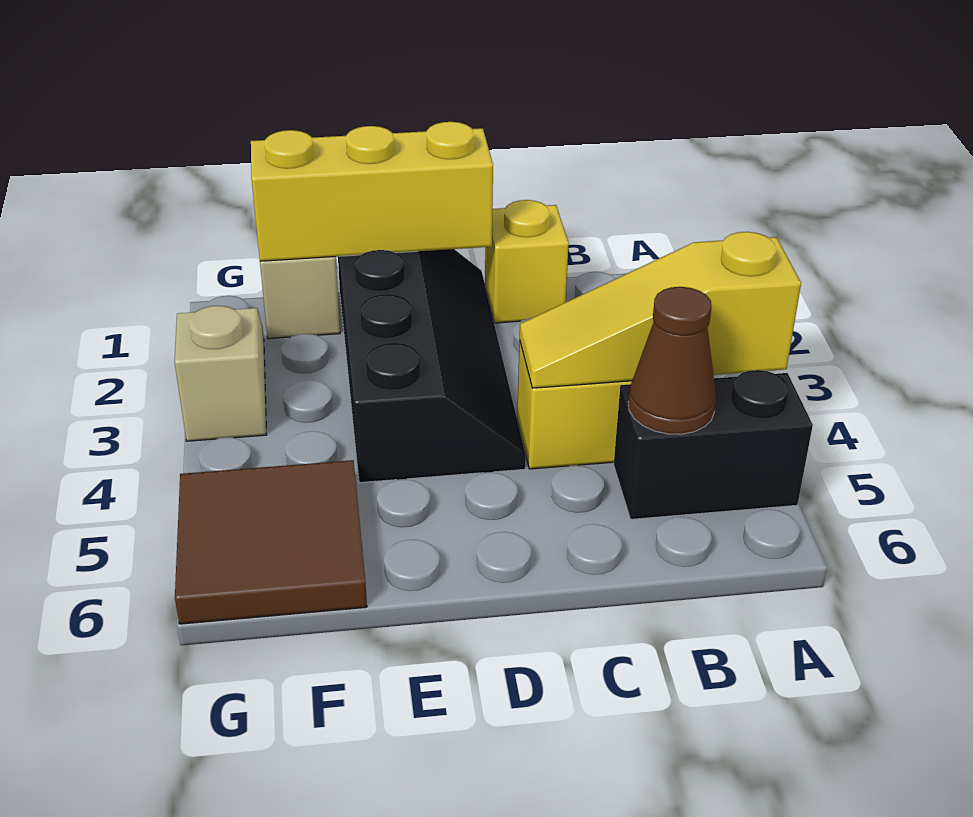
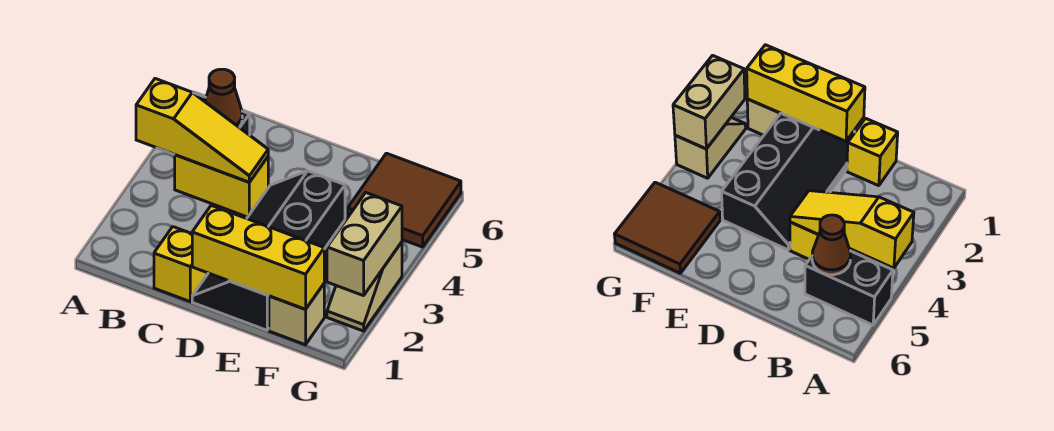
none -> tan 1x2 brick [327,193,402,296]

